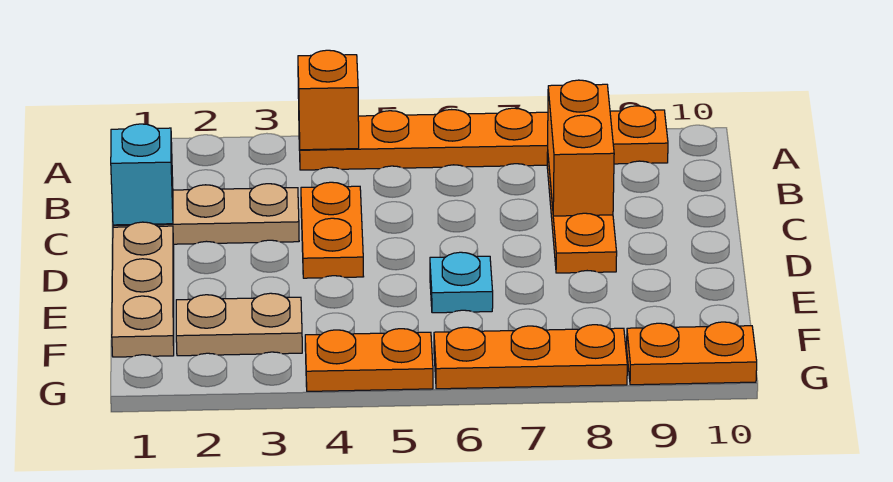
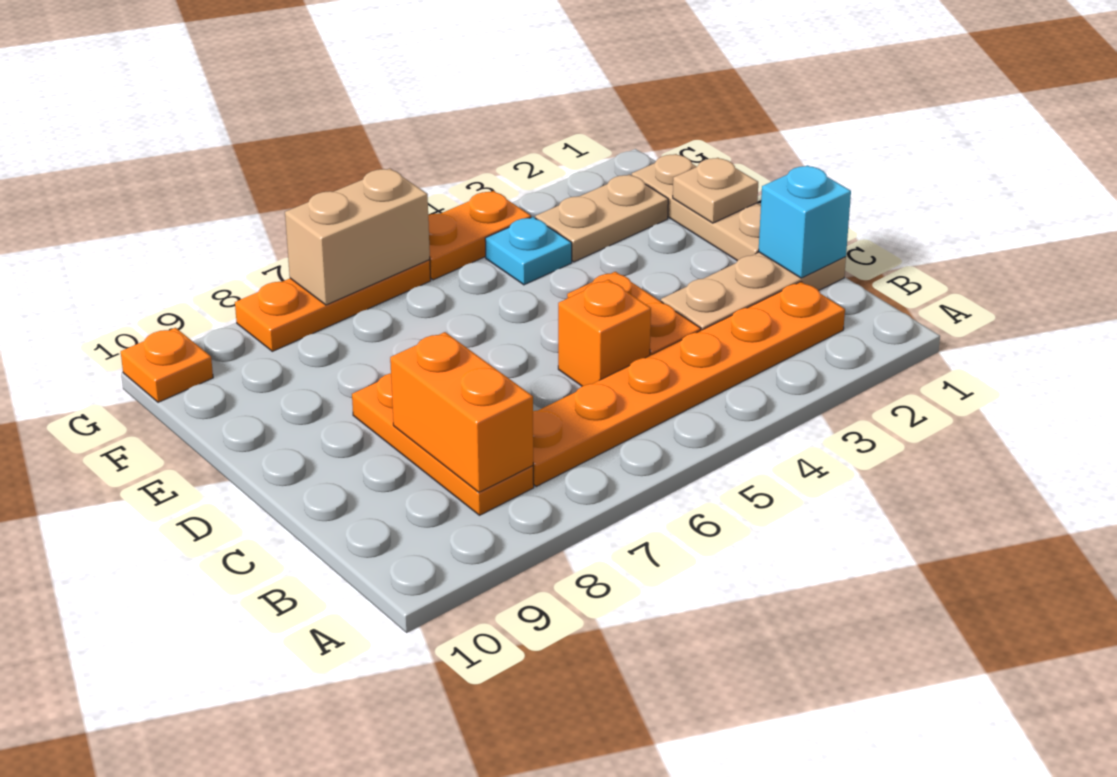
orange 1x6 plate [299,106,668,170] -> orange 1x6 plate moved to [533,282,845,486]
orange 1x1 brick [298,50,359,150] -> orange 1x1 brick moved to [558,280,651,386]
none -> tan 1x1 plate [673,158,758,223]
cyan 1x1 plate [430,252,493,313] -> cyan 1x1 plate moved to [485,217,572,285]
none -> tan 1x2 brick [285,168,430,305]
orange 1x2 plate [627,322,757,385] -> orange 1x1 plate [121,328,213,402]

